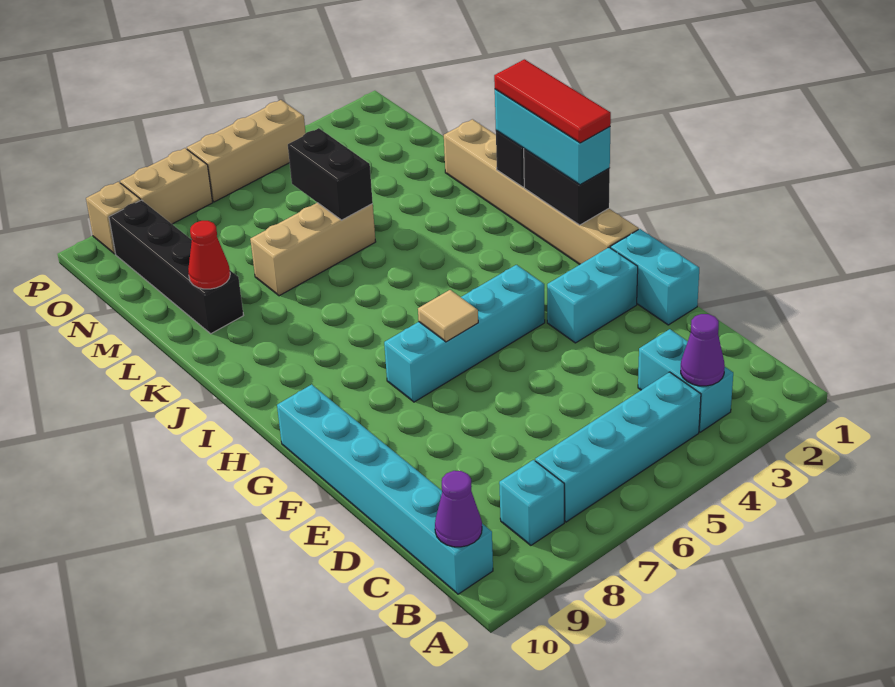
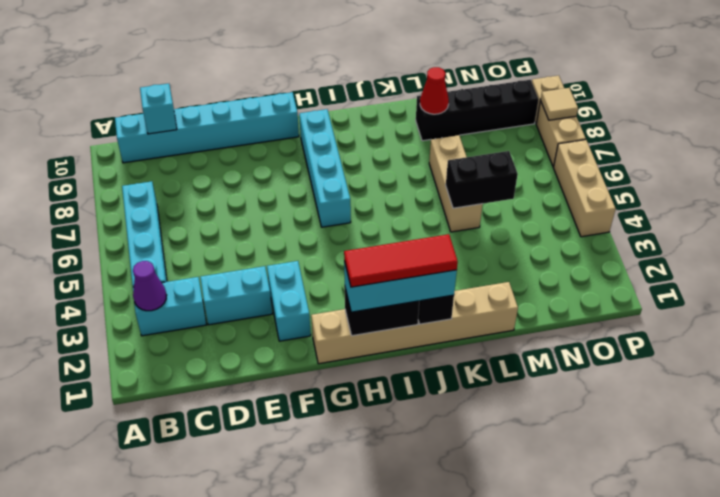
cyan 1x1 brick [499,460,564,545] -> cyan 1x1 brick moved to [140,84,177,134]
purple 1x1 cone [435,471,482,547] -> none
cyan 1x2 brick [611,229,699,325] -> cyan 1x2 brick moved to [200,266,272,325]
cyan 1x4 brick [384,265,545,402] -> cyan 1x4 brick moved to [299,109,351,227]
tan 1x1 tile [418,290,478,342] -> tan 1x1 tile moved to [541,88,578,120]

